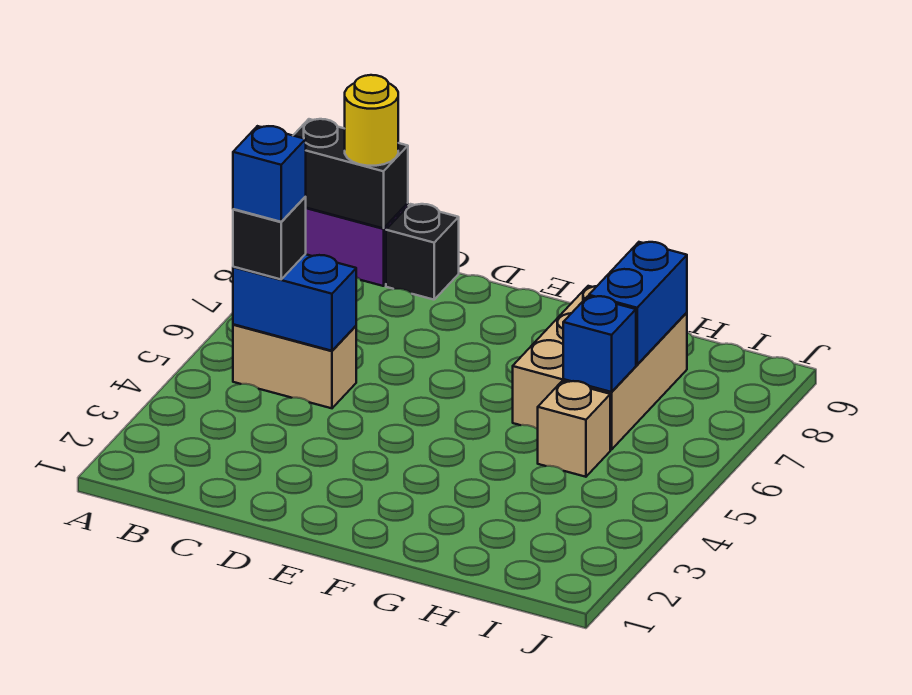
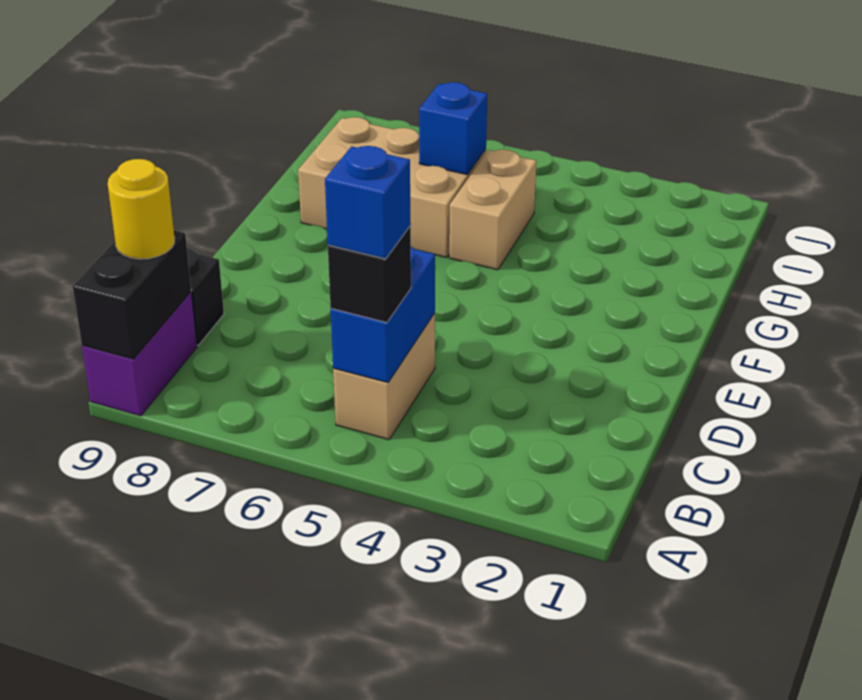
tan 1x1 brick [538,381,610,477] -> tan 1x2 brick [449,149,537,270]
blue 1x2 brick [589,242,687,365] -> none

